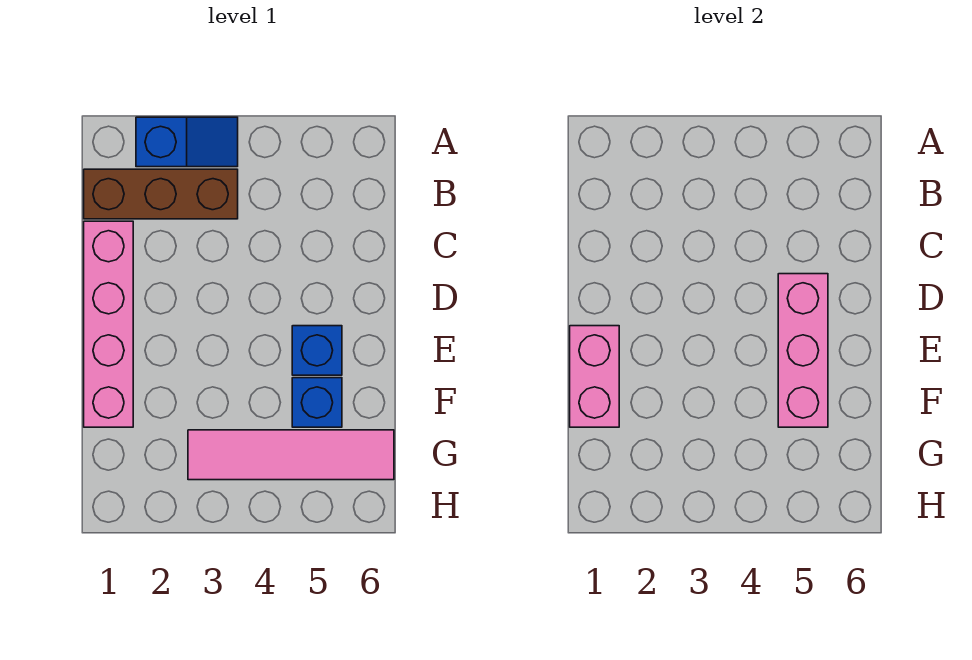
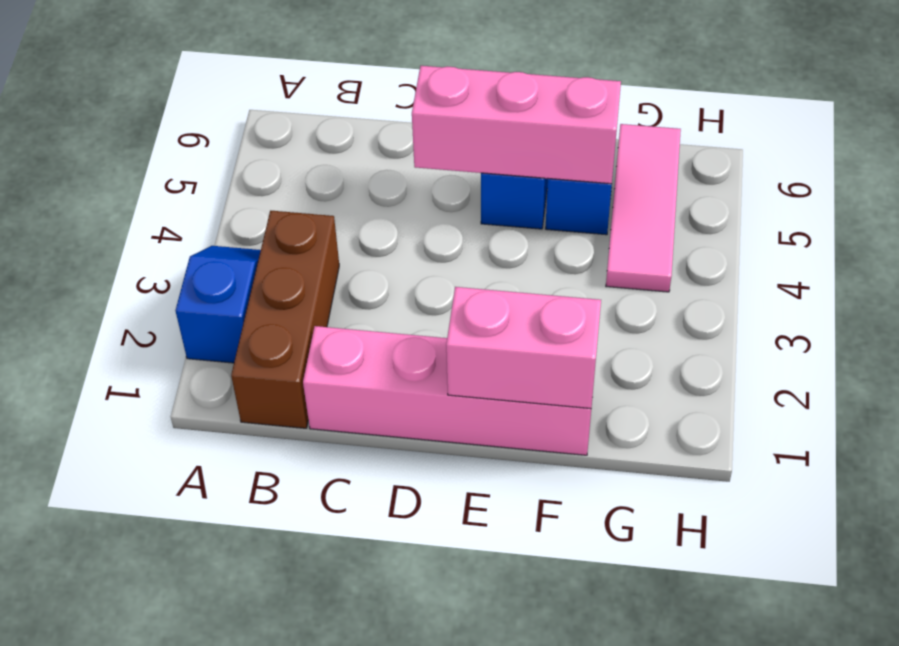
pink 1x4 tile [188,430,394,480] -> pink 1x3 tile [606,124,681,292]

